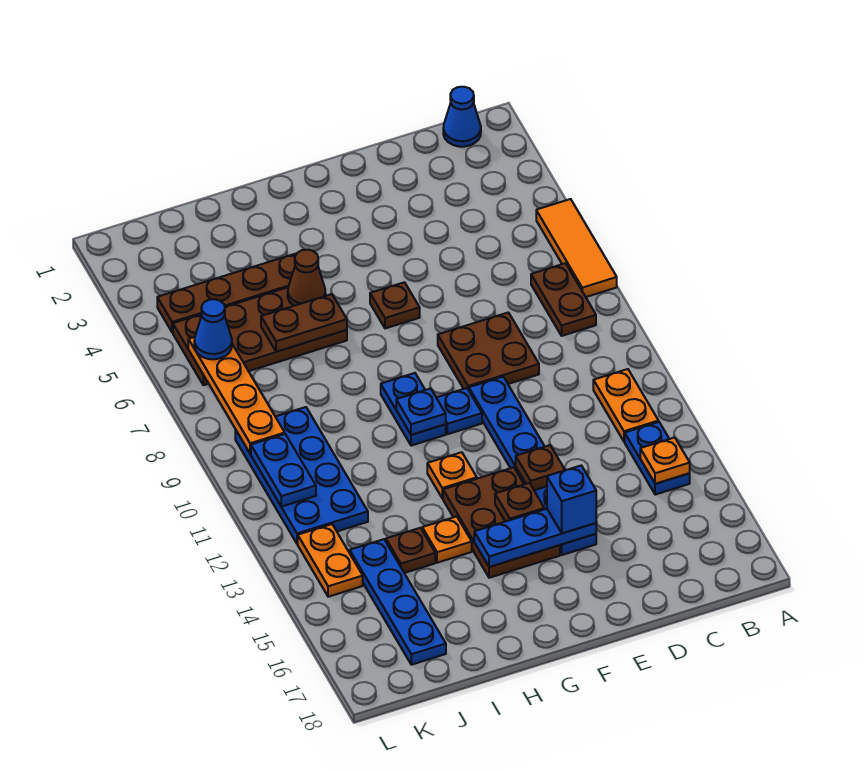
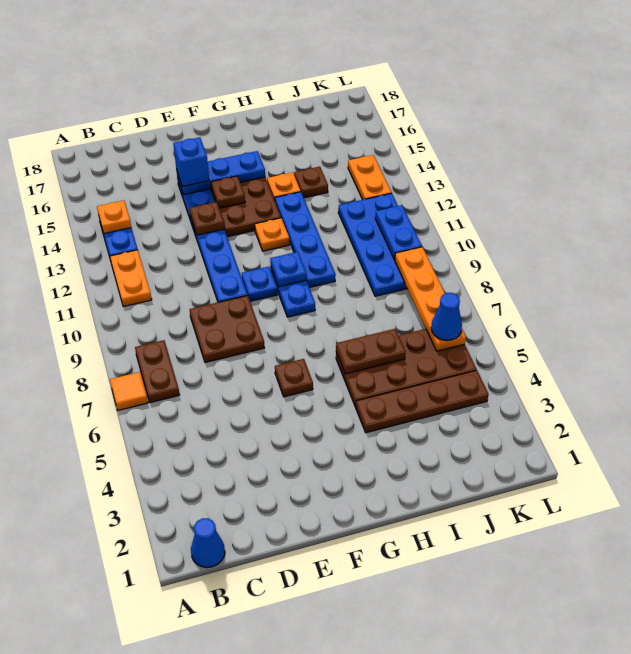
orange 1x3 tile [536,199,617,297] -> orange 1x1 tile [110,372,148,410]
brown 1x1 cone [288,250,325,306] -> none
blue 1x4 plate [350,539,446,665] -> blue 1x4 plate moved to [275,192,336,288]

